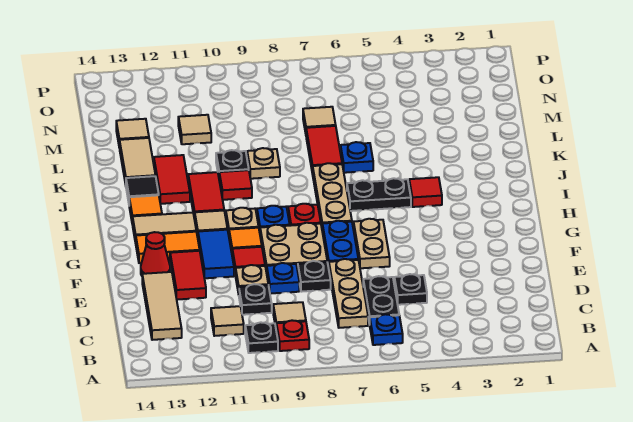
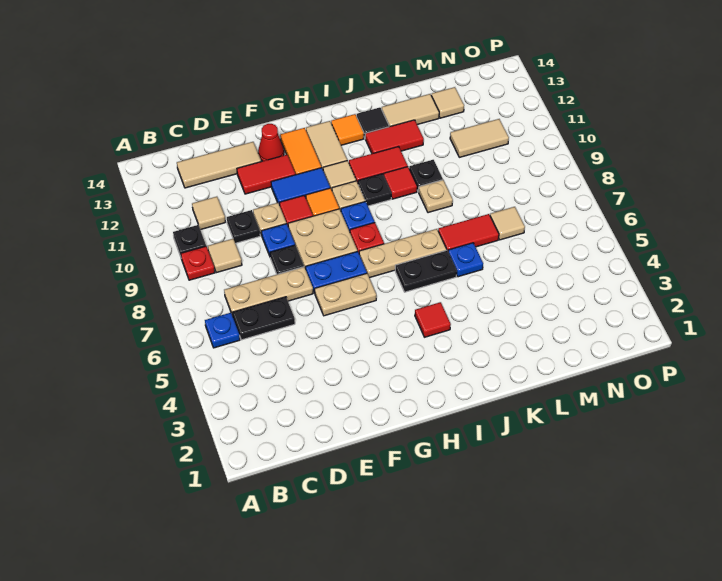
black 1x1 plate [394,274,427,305] -> black 1x1 plate moved to [358,174,391,206]
black 1x2 plate [347,178,411,211] -> black 1x2 plate turned to [395,250,457,292]
tan 1x1 tile [178,115,211,144] -> tan 1x2 tile [450,119,509,157]

